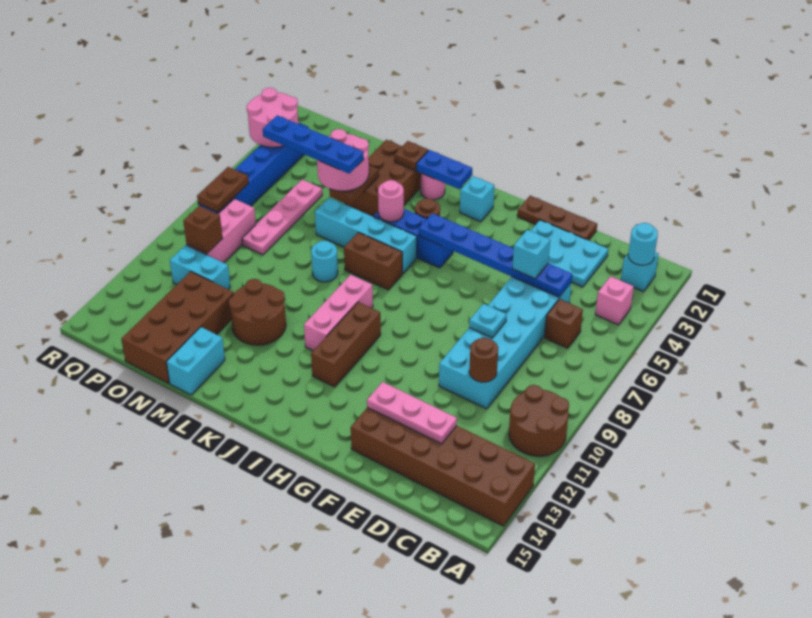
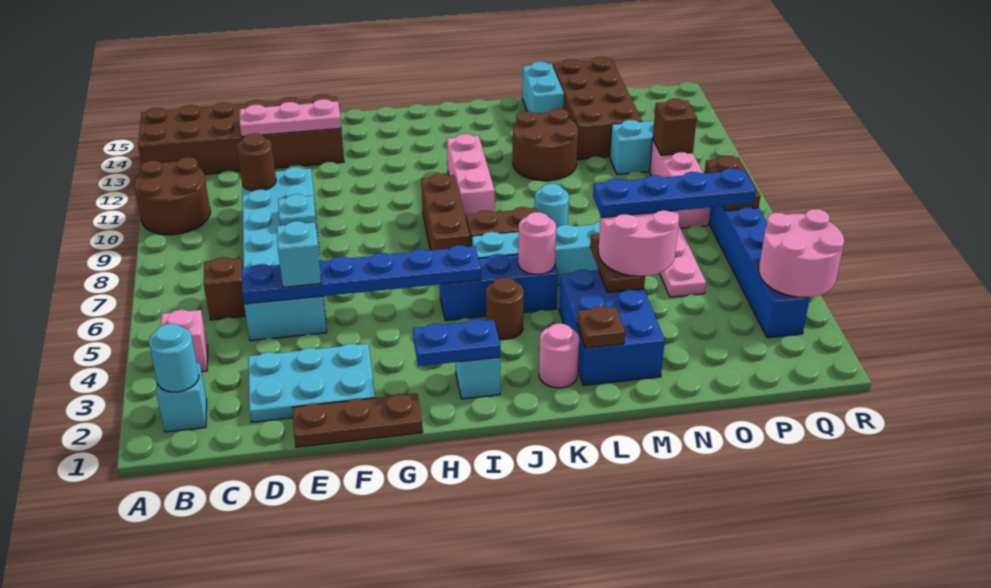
brown 1x3 brick [311,302,381,387] -> brown 1x3 brick moved to [421,174,470,250]
blue 1x2 plate [416,150,472,189] -> blue 1x2 plate moved to [413,319,500,366]
brown 2x3 brick [345,140,421,217] -> blue 2x3 brick [559,270,665,385]

